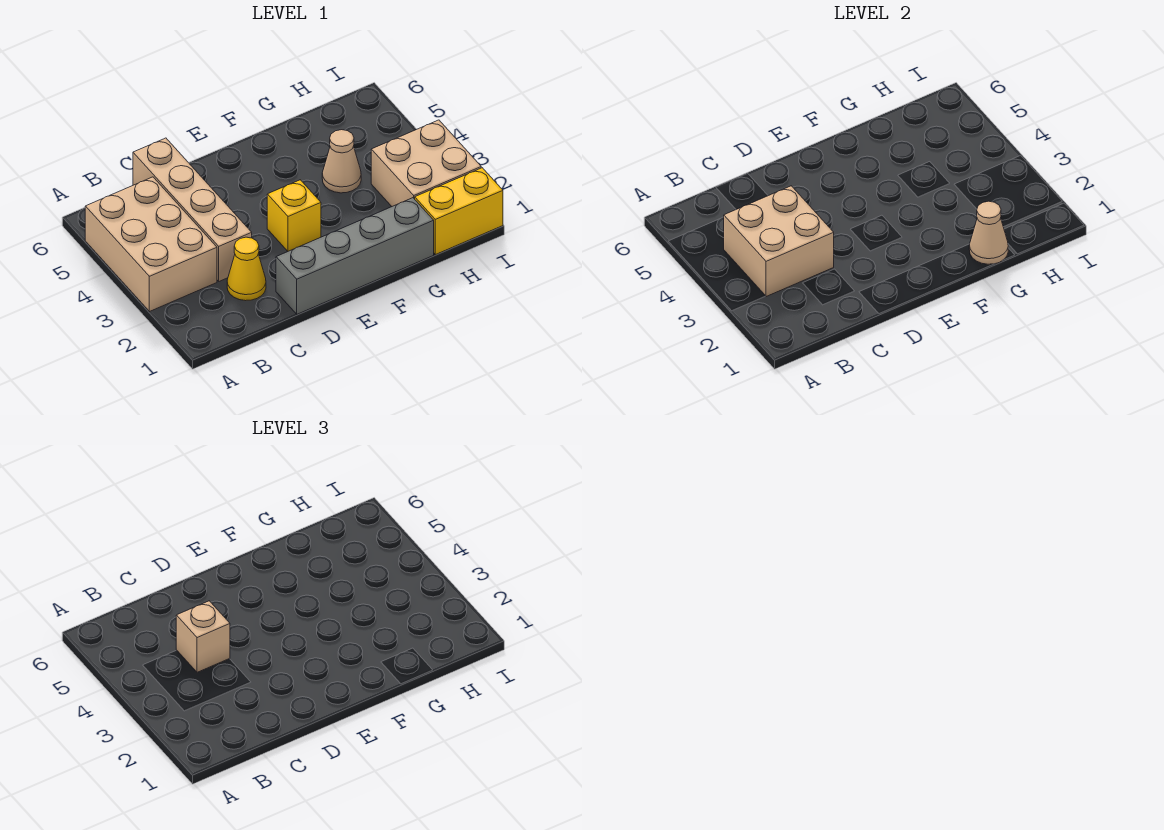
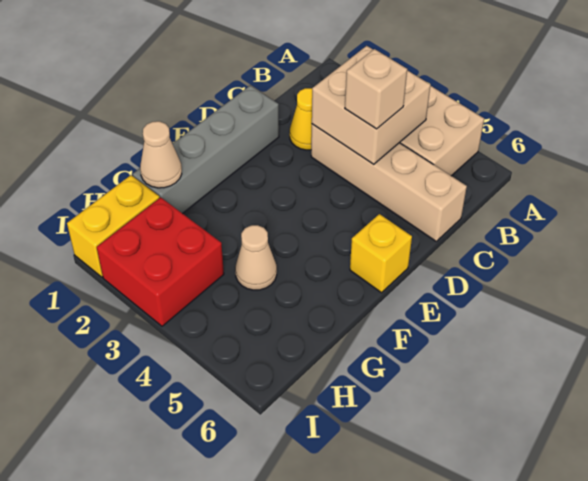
yellow 1x1 brick [267,180,321,251] -> yellow 1x1 brick moved to [350,214,412,293]
tan 2x2 brick [371,120,481,206] -> red 2x2 brick [97,197,224,326]

